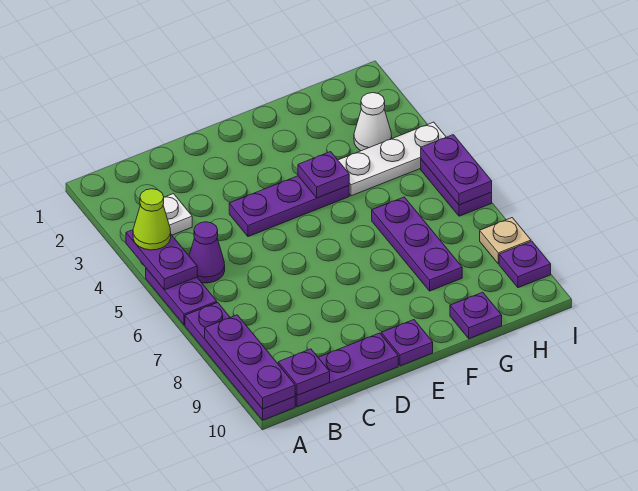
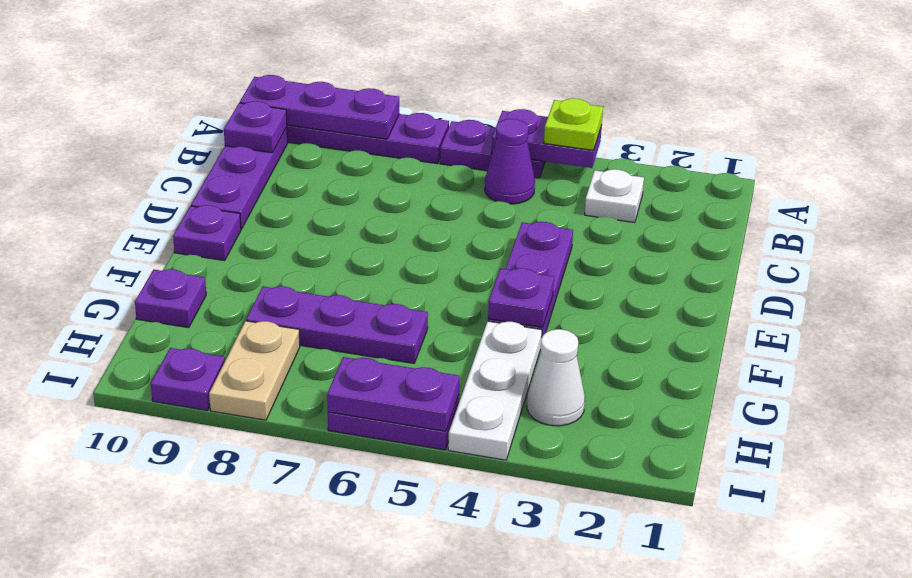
lime 1x1 cone [133,189,171,250] -> lime 1x1 plate [544,98,603,150]
tan 1x1 plate [480,218,531,264] -> tan 1x2 plate [209,321,300,420]

